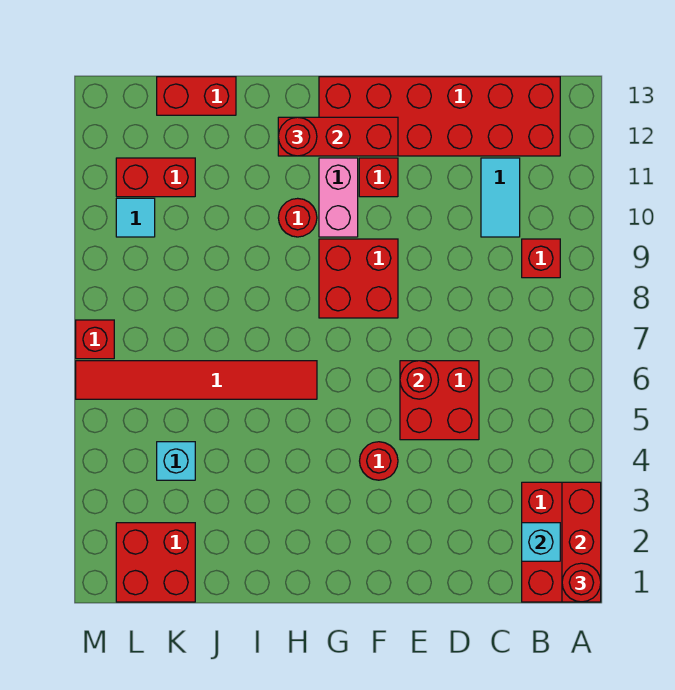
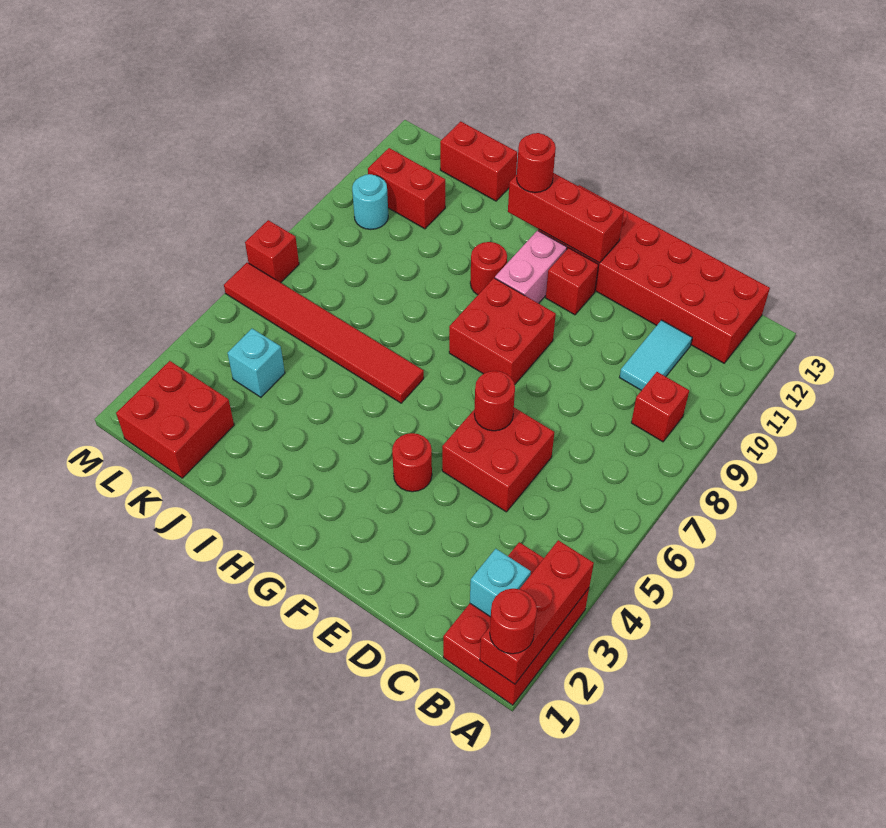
cyan 1x1 tile [116,198,155,237] -> cyan 1x1 round brick [352,174,388,230]

